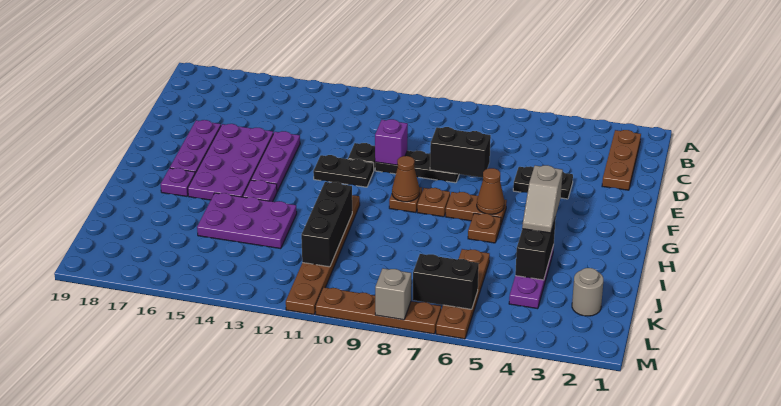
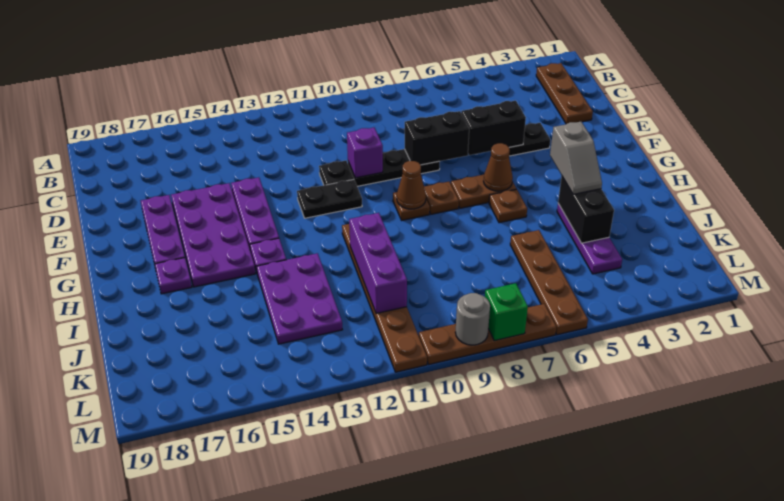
black 1x3 brick [301,182,352,267] -> purple 1x3 brick [349,213,407,313]
purple 2x3 plate [197,193,297,249] -> purple 2x3 plate turned to [256,253,342,344]
grey 1x1 round brick [572,268,603,316] -> grey 1x1 round brick moved to [455,293,490,345]
black 1x2 brick [413,254,479,309] -> black 1x2 brick moved to [461,101,526,155]
grey 1x1 brick [375,268,411,320] -> green 1x1 brick [485,283,528,341]

